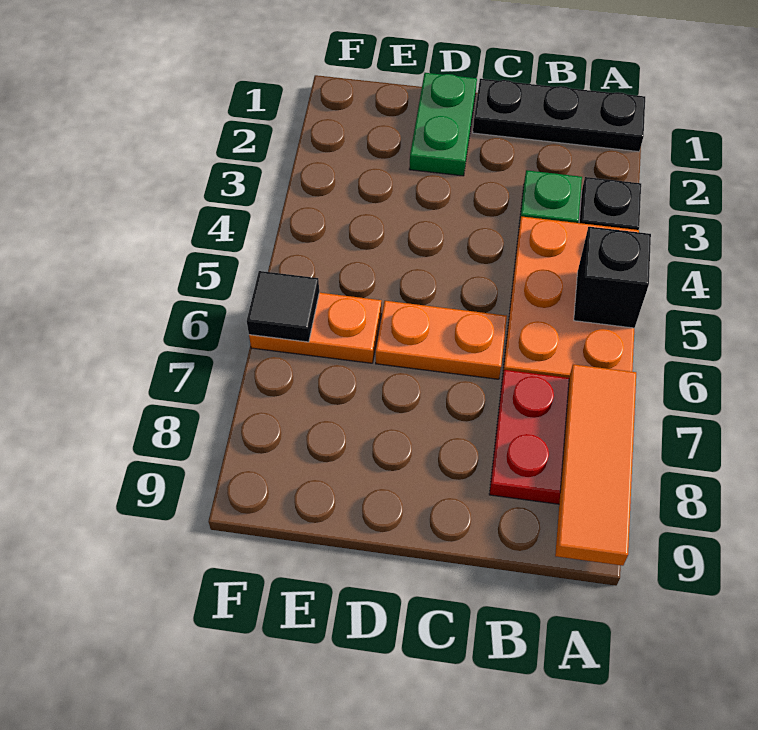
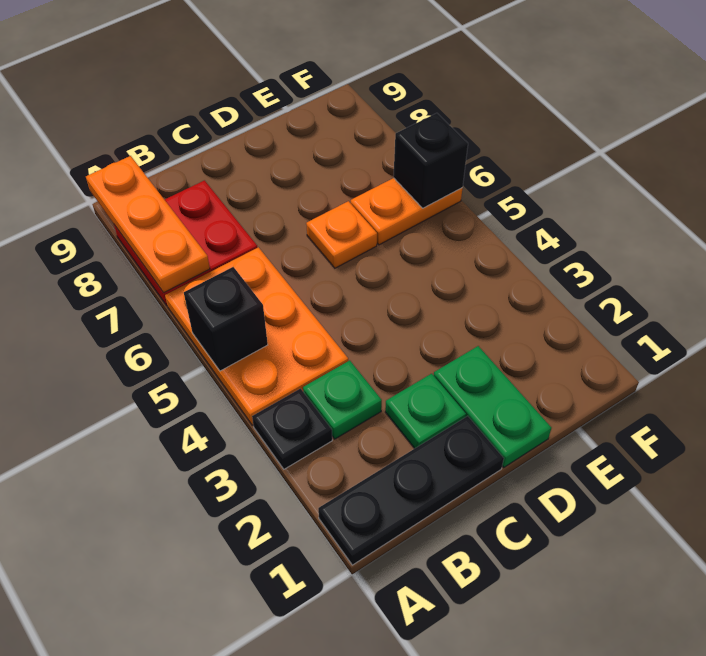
orange 1x3 tile [555,364,636,566] -> orange 1x3 plate [86,156,210,293]
none -> green 1x1 plate [385,374,466,449]
orange 1x2 plate [376,301,507,379] -> orange 1x1 plate [306,201,377,268]
black 1x1 tile [247,271,319,342] -> black 1x1 brick [393,113,468,208]

